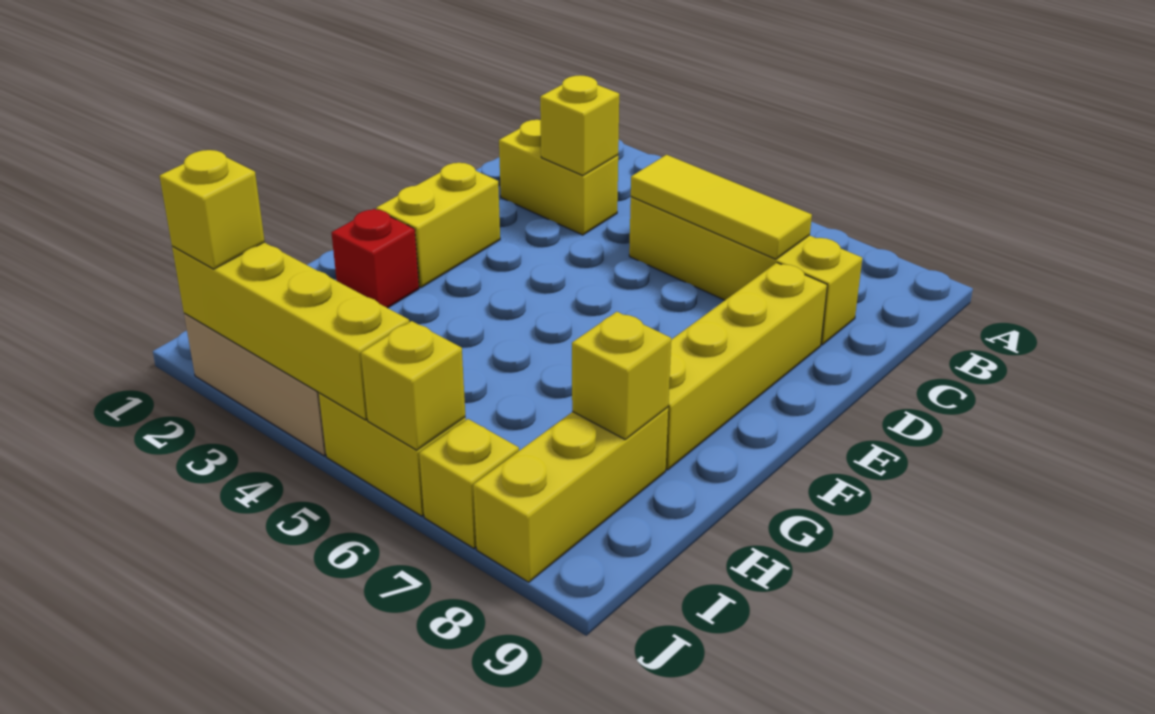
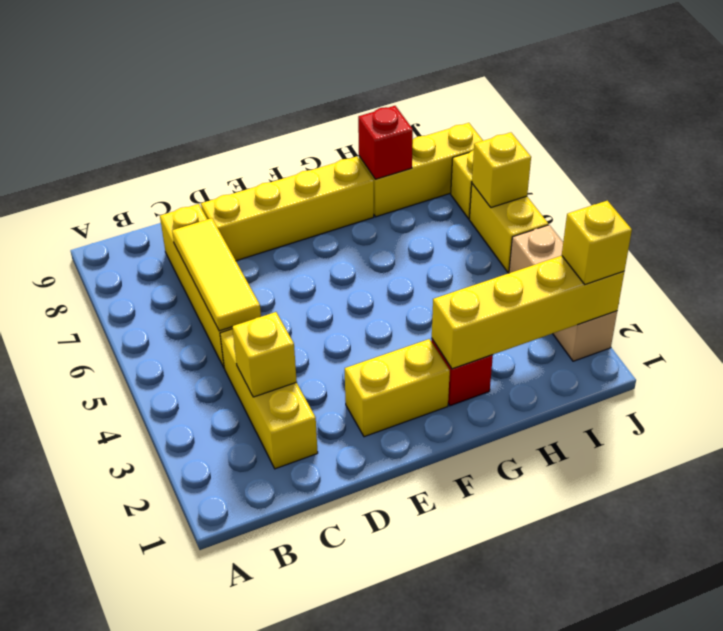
yellow 1x2 brick [499,120,618,235] -> yellow 1x3 brick [220,329,318,469]
yellow 1x1 brick [572,312,671,439] -> red 1x1 brick [358,106,413,179]
yellow 1x4 brick [172,242,409,420] -> yellow 1x4 brick turned to [432,256,624,369]

